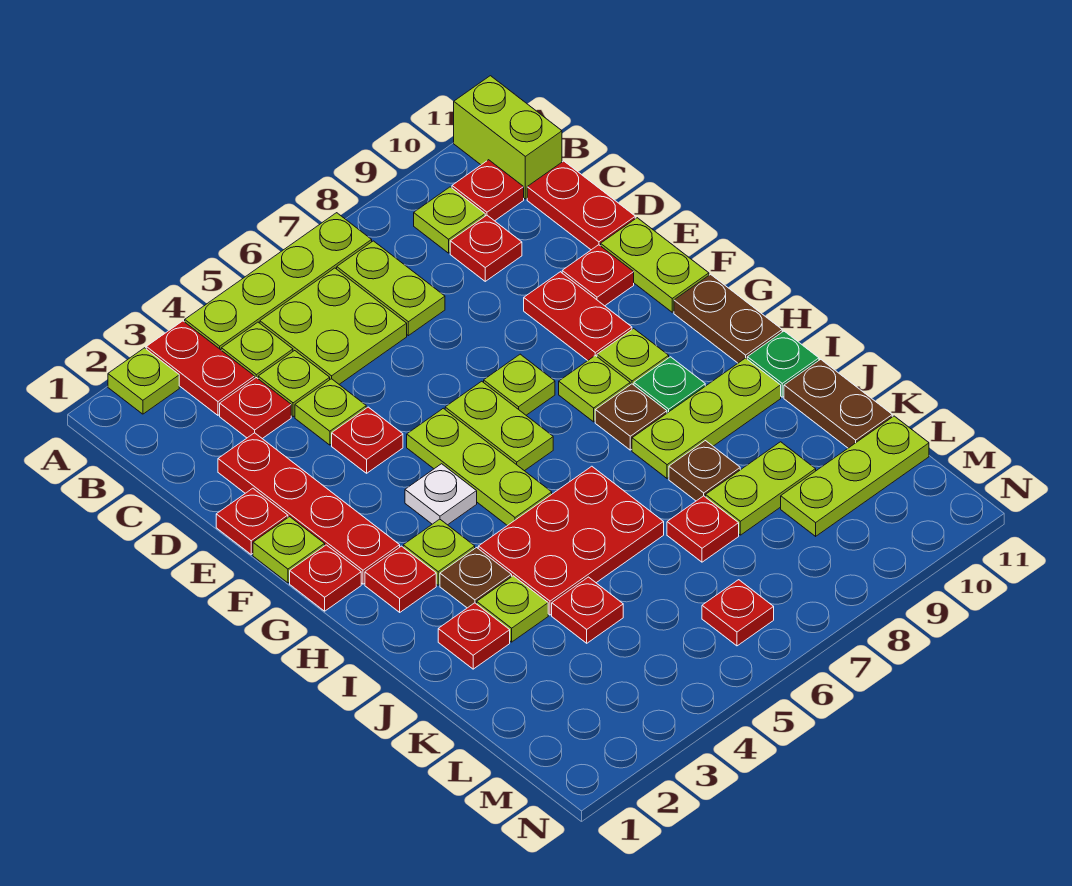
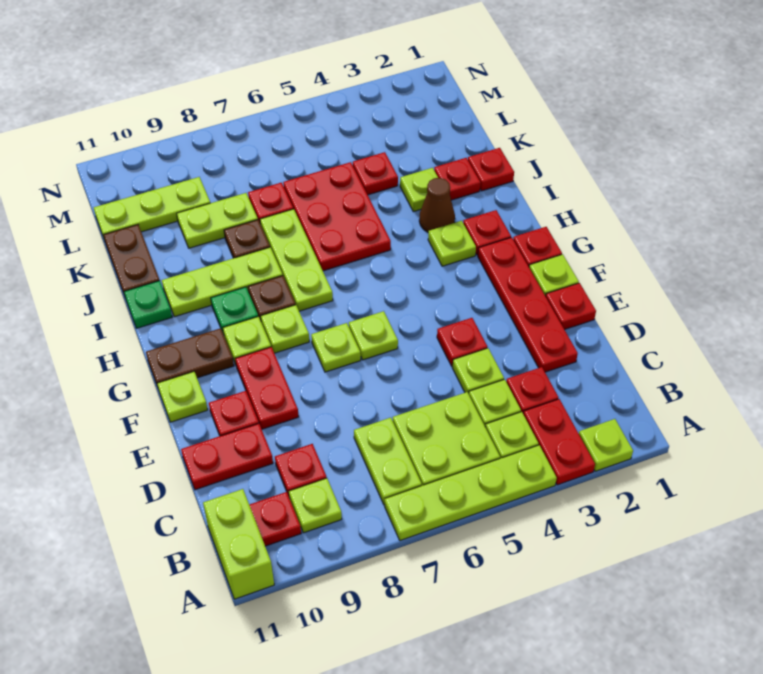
red 1x2 plate [527,161,635,250] -> red 1x2 plate turned to [181,424,273,490]
lime 1x2 plate [601,218,709,312] -> lime 1x1 plate [157,372,208,422]
lime 1x3 plate [407,408,552,526] -> lime 1x3 plate moved to [260,209,333,311]
lime 1x2 plate [445,381,553,471] -> lime 1x1 plate [349,311,398,360]
white 1x1 plate [405,464,477,525] -> none
brown 1x2 plate [674,274,782,363] -> brown 1x2 plate turned to [146,328,234,387]
brown 1x1 plate [440,548,512,608] -> brown 1x1 cone [419,178,455,232]
red 2x3 plate [478,466,664,615] -> red 2x3 plate turned to [283,162,391,271]
red 1x1 plate [702,580,774,646] -> red 1x1 plate moved to [468,148,514,191]

